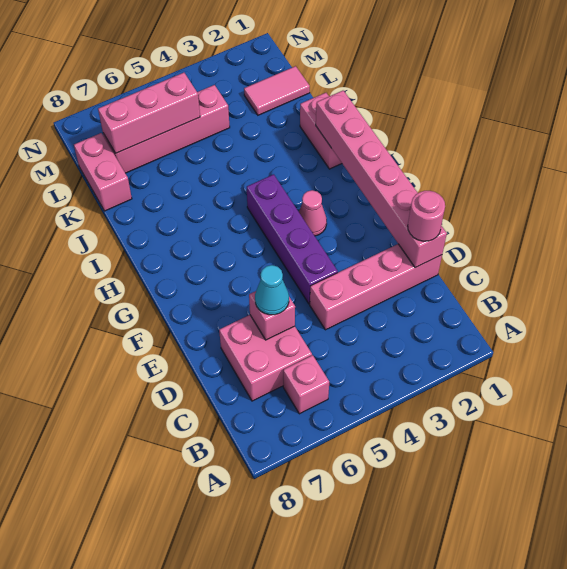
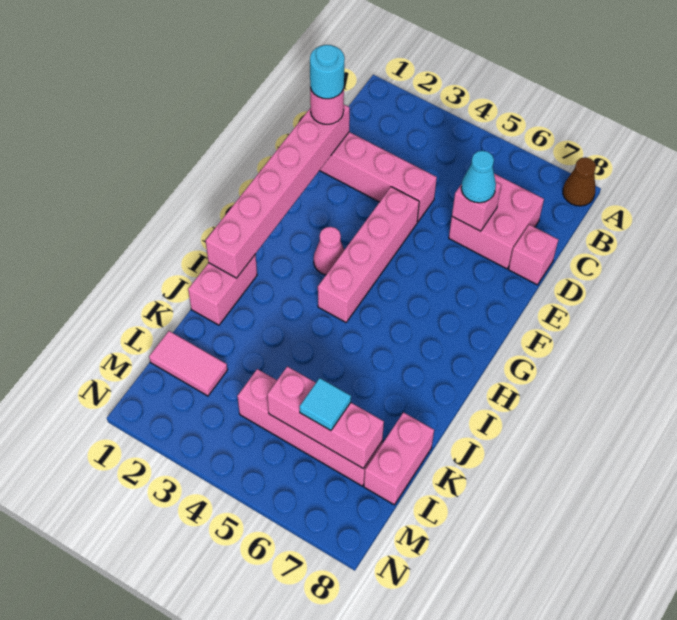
none -> brown 1x1 cone [563,157,596,206]
pink 1x1 brick [283,355,329,414] -> pink 1x1 brick moved to [509,225,558,285]
none -> cyan 1x1 round brick [310,45,345,99]
purple 1x4 brick [247,174,338,304] -> pink 1x4 brick [318,187,419,322]
none -> cyan 1x1 tile [299,378,351,431]

